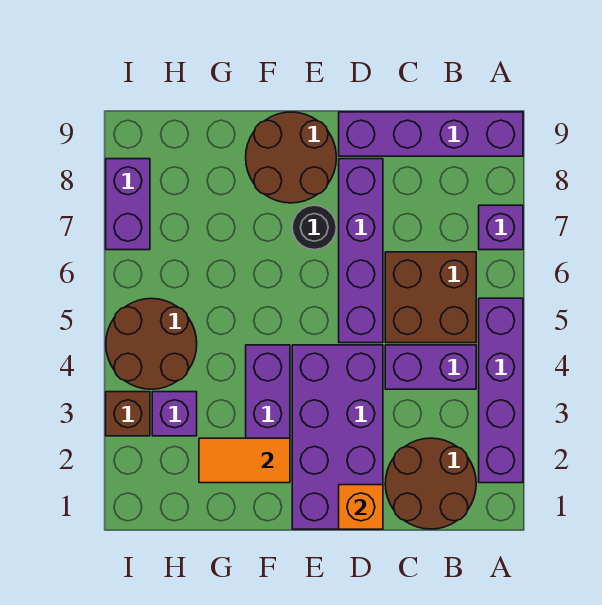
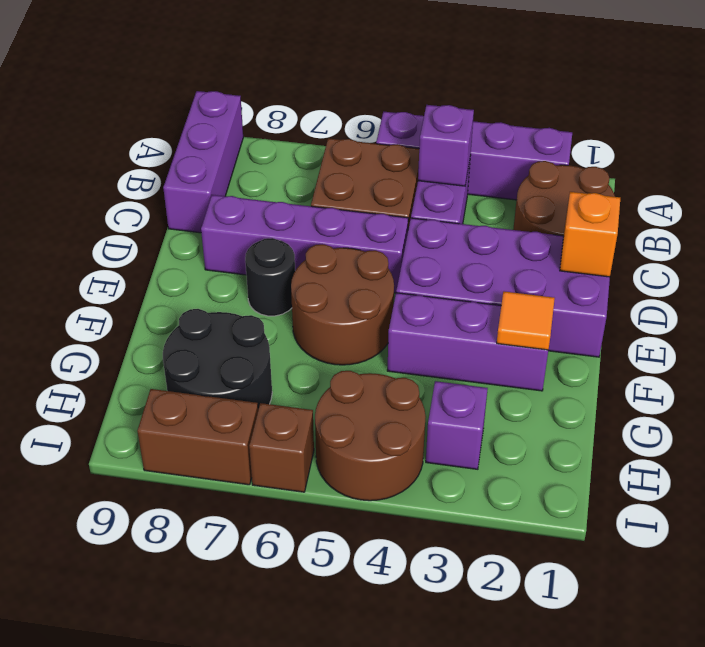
purple 1x1 brick [479,205,523,250] -> purple 1x1 brick moved to [418,105,474,186]
purple 1x4 brick [339,112,523,156] -> purple 1x3 brick [163,91,243,233]
brown 2x2 round brick [246,112,337,203] -> brown 2x2 round brick moved to [291,244,394,365]
orange 1x2 tile [199,438,290,483] -> orange 1x1 tile [497,291,555,350]
none -> black 2x2 round brick [163,309,272,409]
brown 1x1 brick [106,392,150,436] -> brown 1x1 brick moved to [249,403,314,492]
purple 1x2 brick [106,159,150,250] -> brown 1x2 brick [137,389,258,485]

